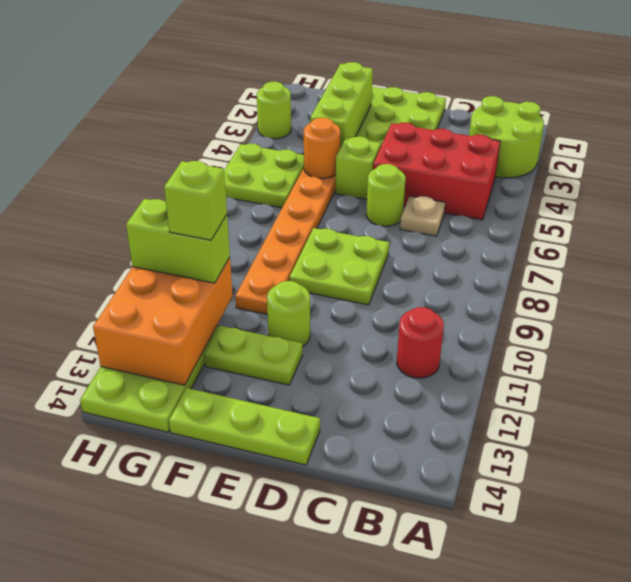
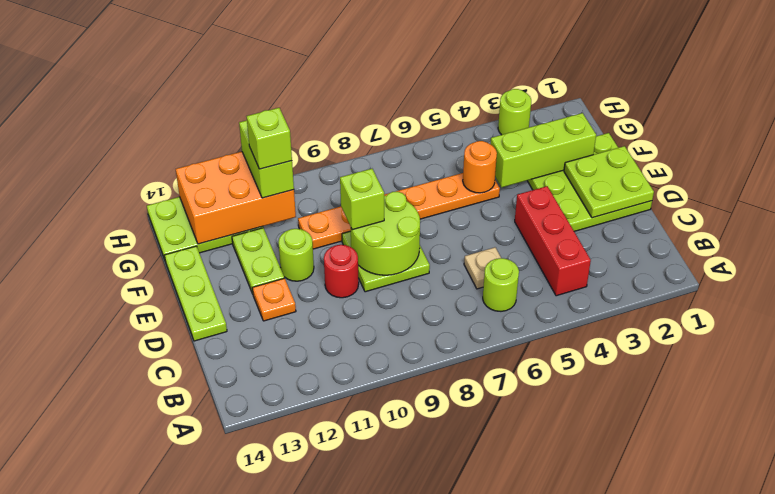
lime 2x2 round brick [469,96,544,178] -> lime 2x2 round brick moved to [351,192,420,275]
red 2x3 brick [373,123,500,220] -> red 1x3 brick [515,186,591,296]
red 1x1 round brick [397,307,444,378] -> red 1x1 round brick moved to [324,245,359,298]
lime 1x1 round brick [366,164,406,226] -> lime 1x1 round brick moved to [483,258,519,311]
none -> orange 1x1 plate [253,278,296,321]
lime 1x1 brick [336,137,381,199] -> lime 1x1 brick moved to [340,169,385,230]
lime 2x2 plate [224,144,304,208] -> lime 2x2 plate moved to [564,146,654,218]

